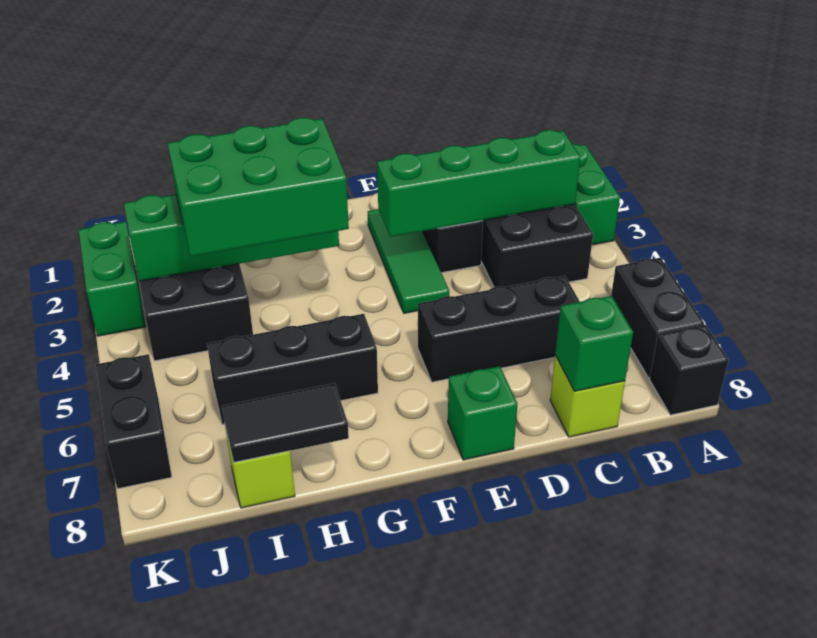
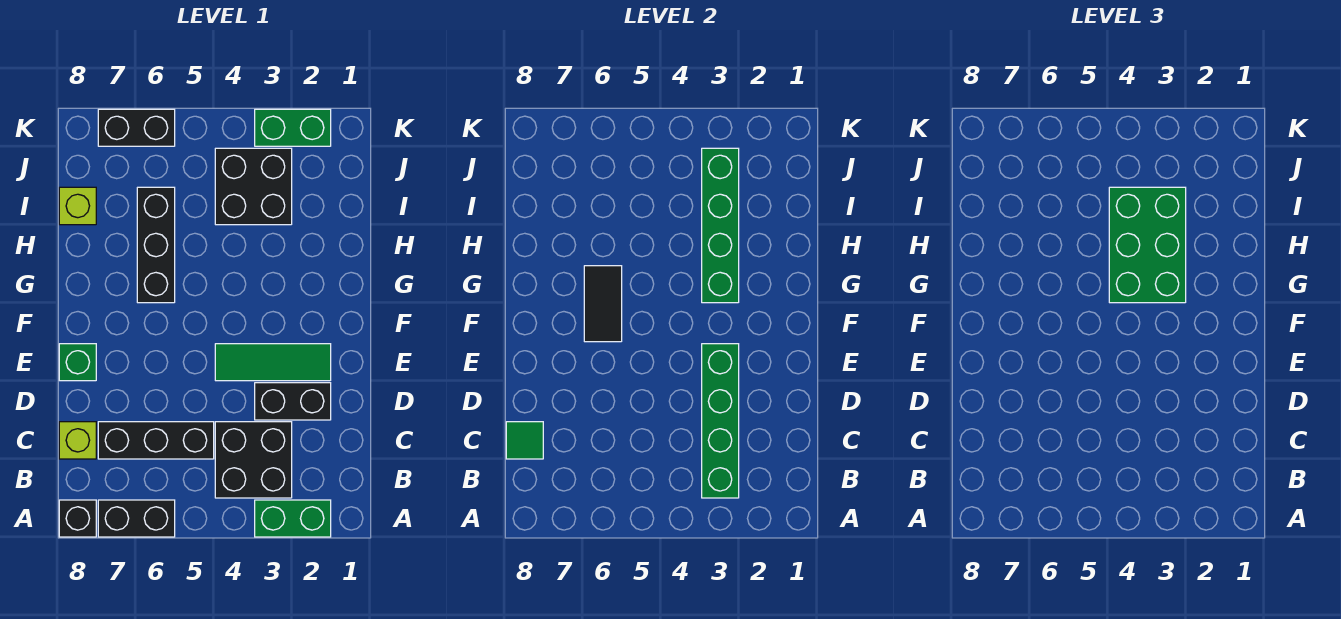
black 1x3 brick [418,276,580,382] -> black 1x3 brick turned to [98,422,214,459]
green 1x1 brick [555,296,633,391] -> green 1x1 tile [506,422,543,459]
black 1x2 tile [222,383,349,462] -> black 1x2 tile moved to [584,266,622,342]

